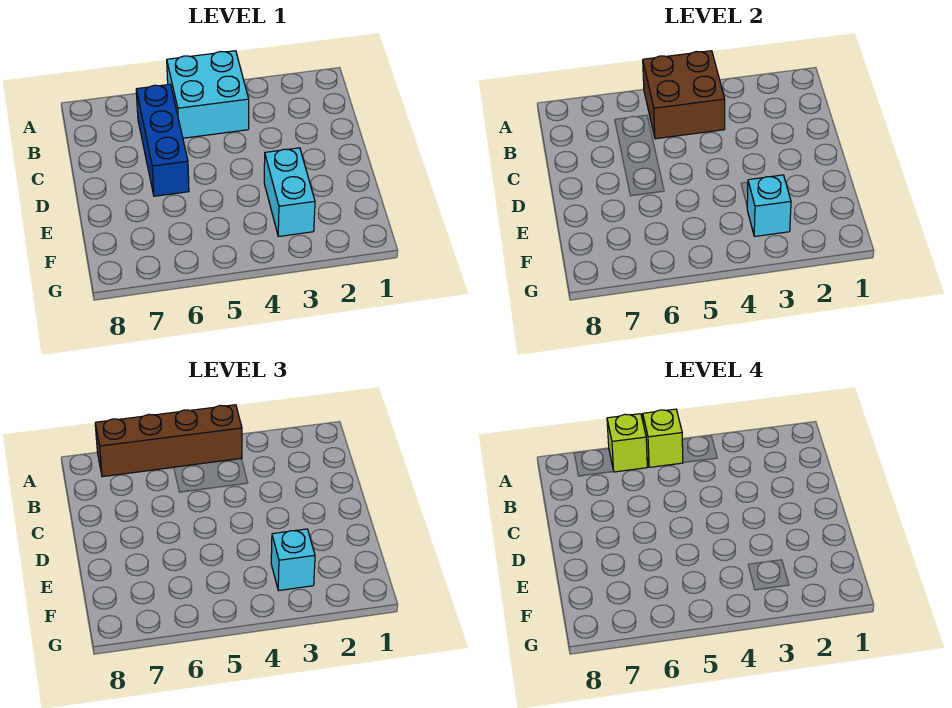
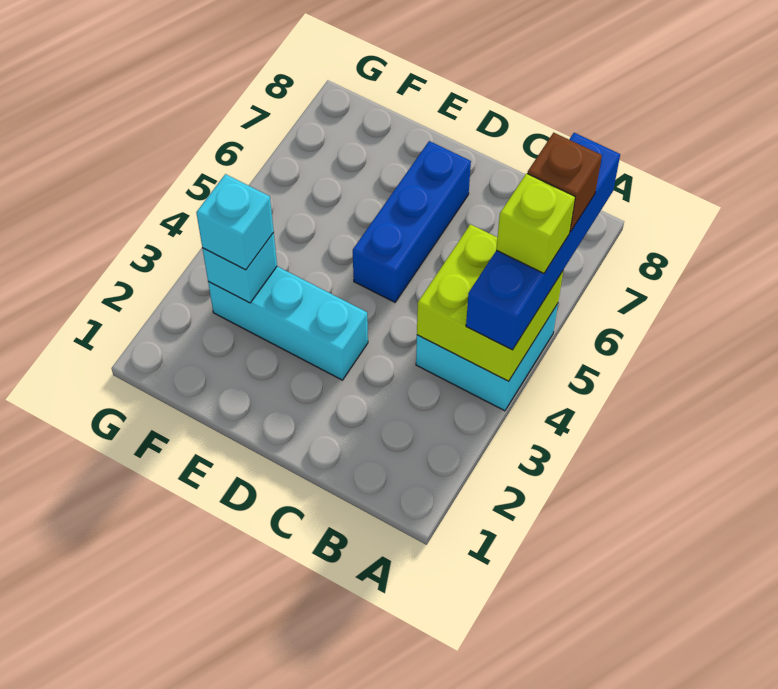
brown 2x2 brick [643,51,725,139] -> lime 2x2 brick [417,224,563,381]
brown 1x4 brick [95,405,242,477] -> blue 1x4 brick [466,133,620,350]
lime 1x1 brick [607,414,647,472] -> brown 1x1 brick [527,133,602,232]
blue 1x3 brick [136,84,189,196] -> blue 1x3 brick turned to [353,141,471,302]
cyan 1x2 brick [264,148,315,237] -> cyan 1x3 brick [208,266,368,380]

